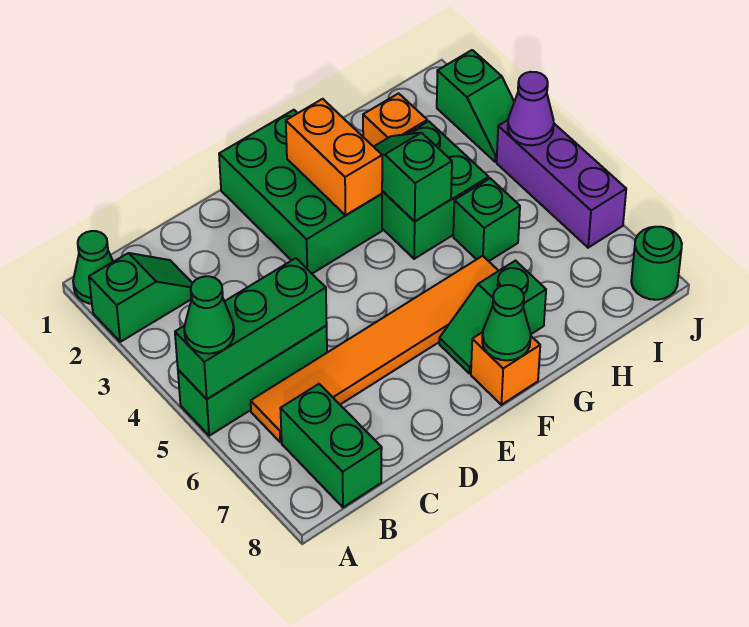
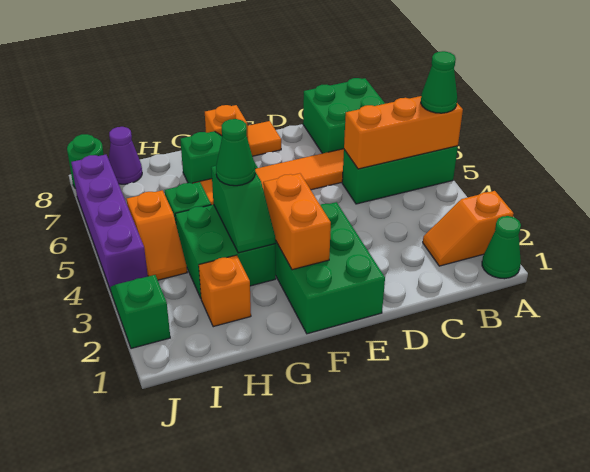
green 1x2 slope [89,253,192,342] -> orange 1x2 slope [423,191,514,266]
green 1x3 brick [175,258,327,399] -> orange 1x3 brick [344,96,463,169]
green 1x2 brick [280,384,382,507] -> green 2x2 brick [303,78,385,153]
none -> orange 1x1 tile [248,121,281,156]
green 1x1 cone [482,285,531,360] -> green 1x1 cone moved to [216,119,255,186]
none -> orange 1x2 slope [127,190,187,280]
purple 1x3 brick [497,120,626,248] -> purple 1x4 brick [71,155,148,291]
purple 1x1 cone [508,72,554,145] -> purple 1x1 cone moved to [109,127,142,184]

